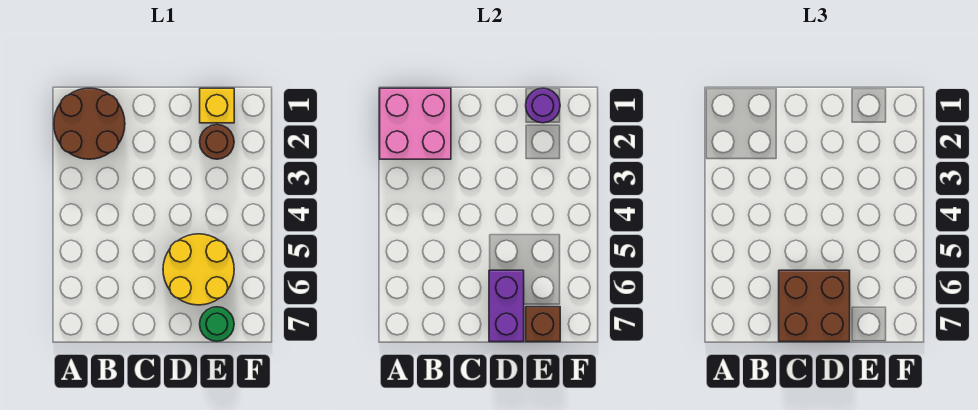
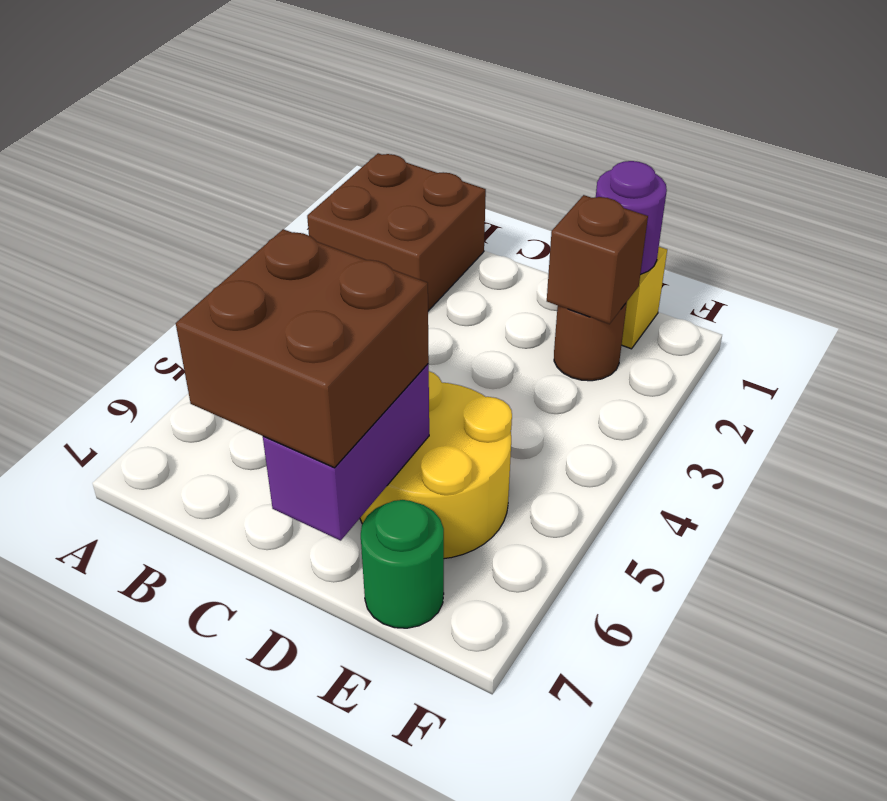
brown 2x2 round brick [54,88,125,159] -> brown 2x2 brick [307,153,486,311]
pink 2x2 brick [380,88,451,159] -> none
brown 1x1 brick [526,307,560,342] -> brown 1x1 brick moved to [547,195,648,324]

